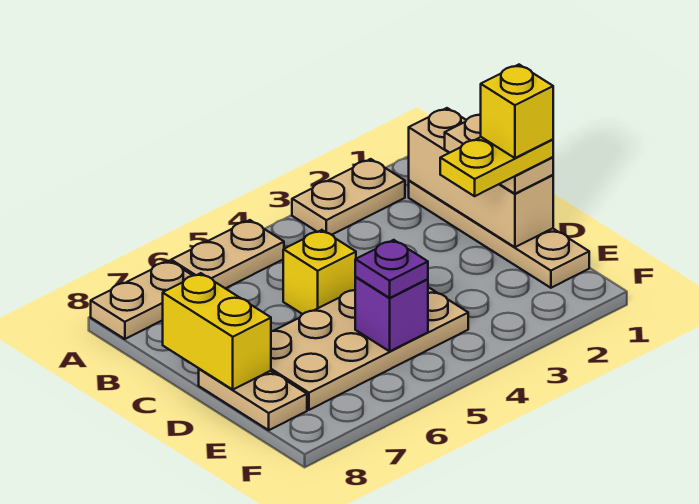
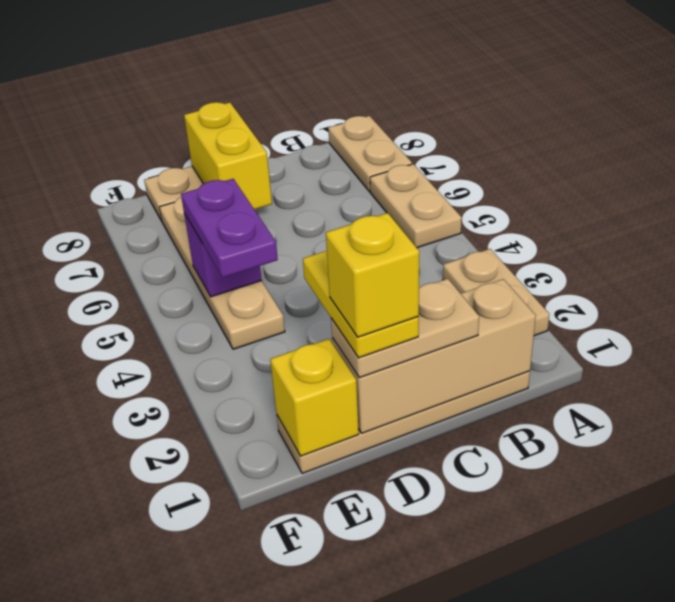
yellow 1x1 brick [283,230,356,314] -> yellow 1x1 brick moved to [270,339,359,456]
yellow 1x2 brick [163,273,271,389] -> yellow 1x2 brick turned to [184,102,272,209]
tan 2x4 plate [271,287,468,410] -> tan 1x4 plate [160,197,285,349]
purple 1x1 plate [355,240,428,298] -> purple 1x2 plate [181,179,278,277]

